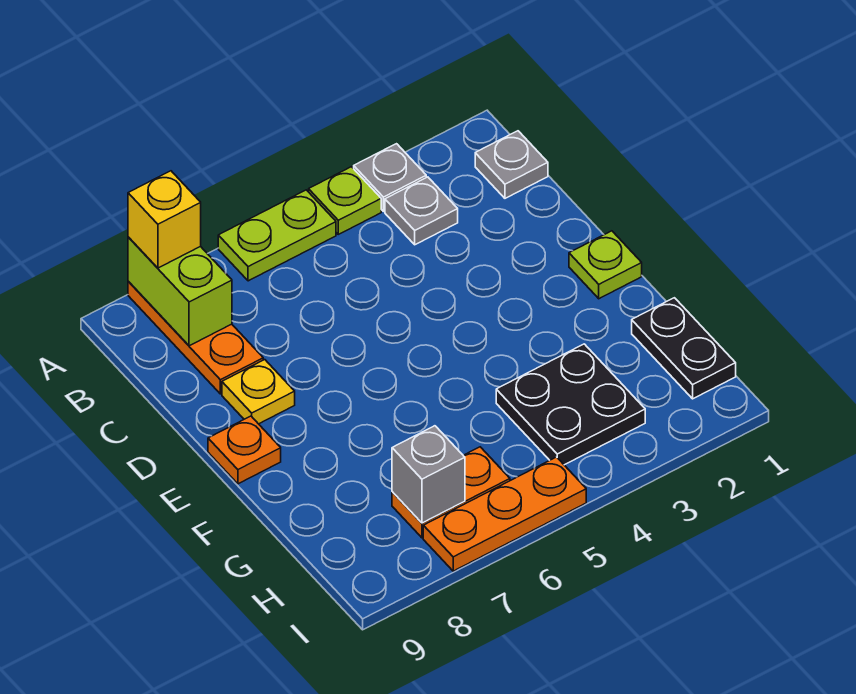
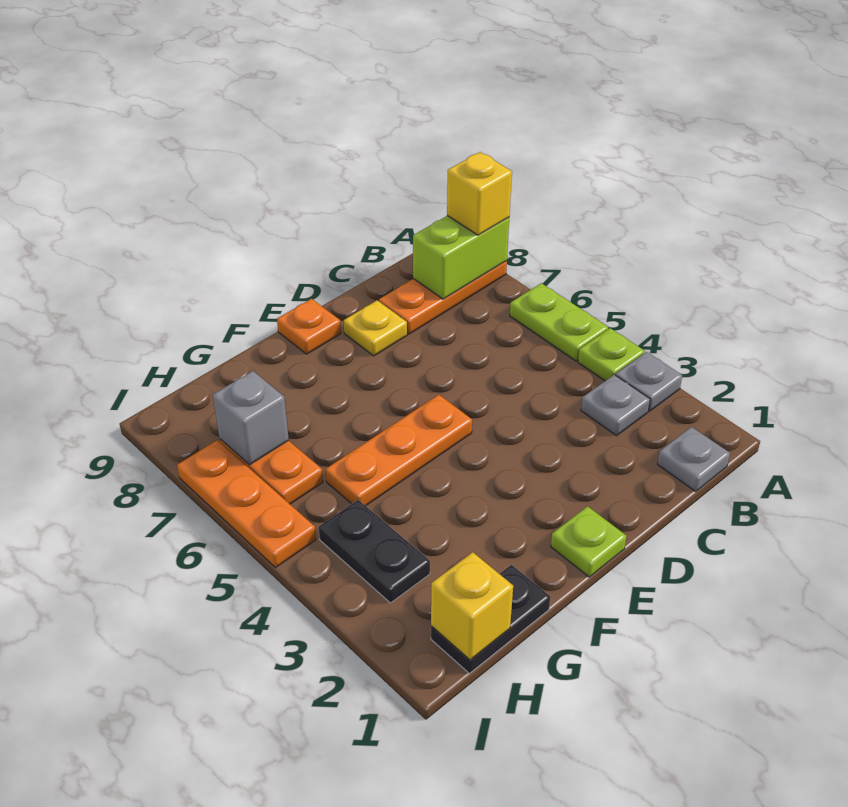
none -> orange 1x3 plate [326,395,472,506]
black 2x2 plate [496,344,645,465] -> black 1x2 plate [319,500,430,603]
none -> yellow 1x1 brick [431,552,513,660]

